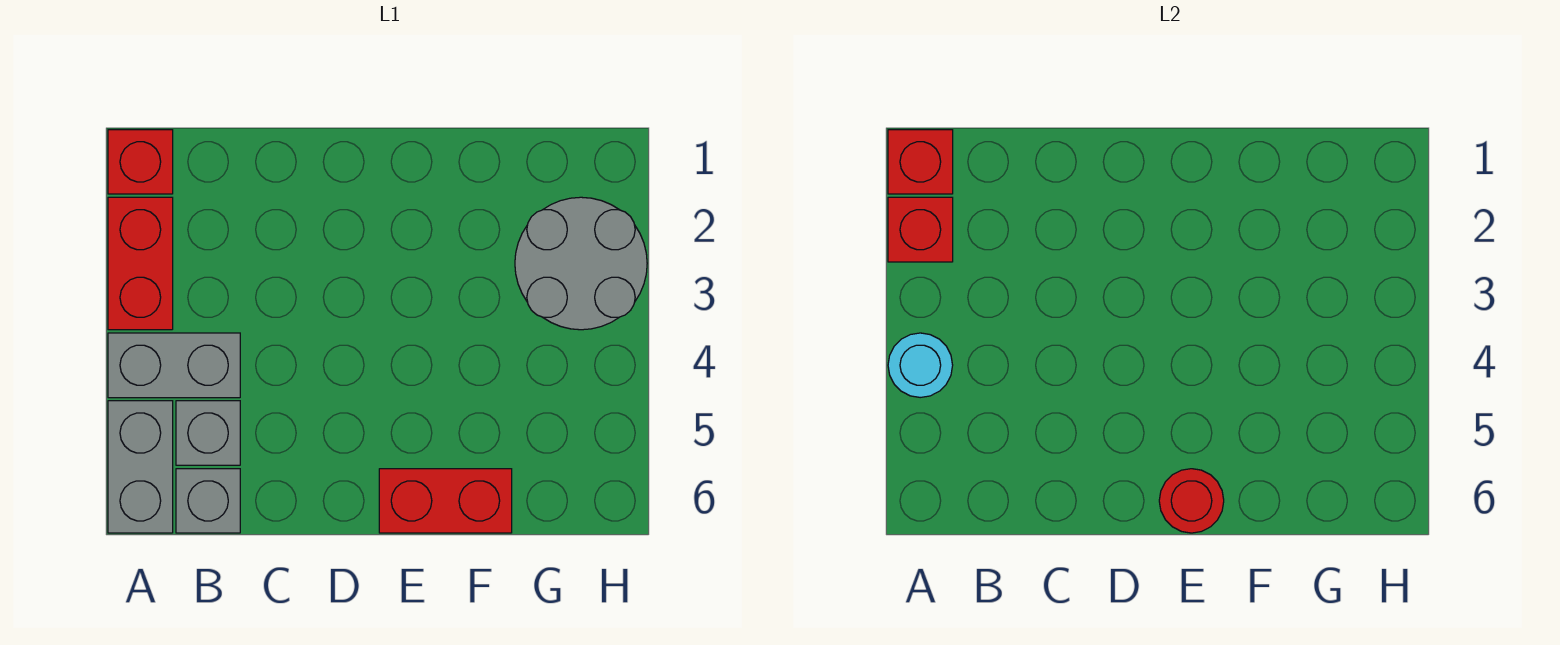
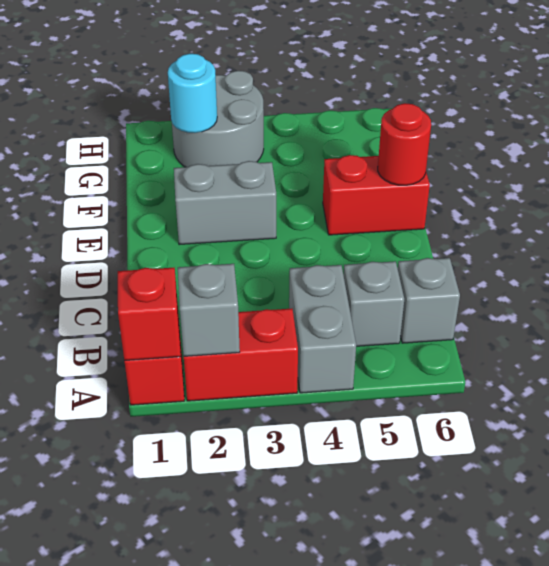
red 1x1 brick [888,197,953,262] -> grey 1x1 brick [178,264,240,356]
cyan 1x1 round brick [888,333,953,398] -> cyan 1x1 round brick moved to [168,54,217,133]
grey 1x2 brick [108,401,173,533] -> grey 1x2 brick moved to [174,161,276,245]
red 1x2 brick [379,469,512,533] -> red 1x2 brick turned to [323,155,430,235]

